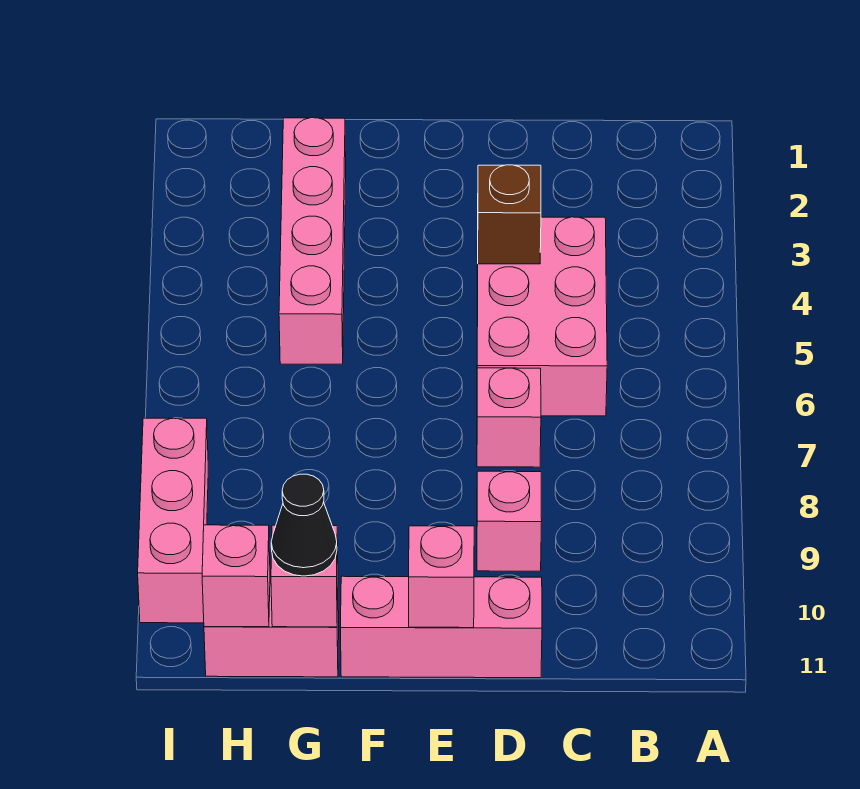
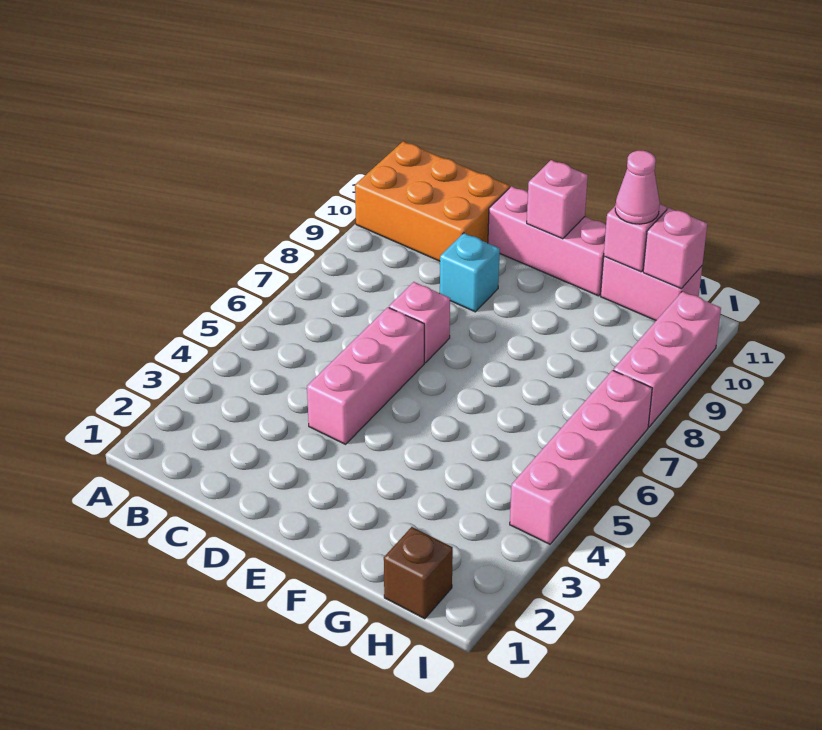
none -> orange 2x3 brick [355,142,510,261]
pink 2x3 brick [477,217,607,416] -> pink 1x3 brick [307,307,424,444]
brown 1x1 brick [478,165,541,264] -> brown 1x1 brick moved to [384,527,453,619]
pink 1x1 brick [477,471,542,571] -> cyan 1x1 brick [440,233,500,312]
pink 1x4 brick [279,118,346,364] -> pink 1x4 brick moved to [510,370,652,544]
black 1x1 cone [271,474,337,576] -> pink 1x1 cone [615,151,660,224]

